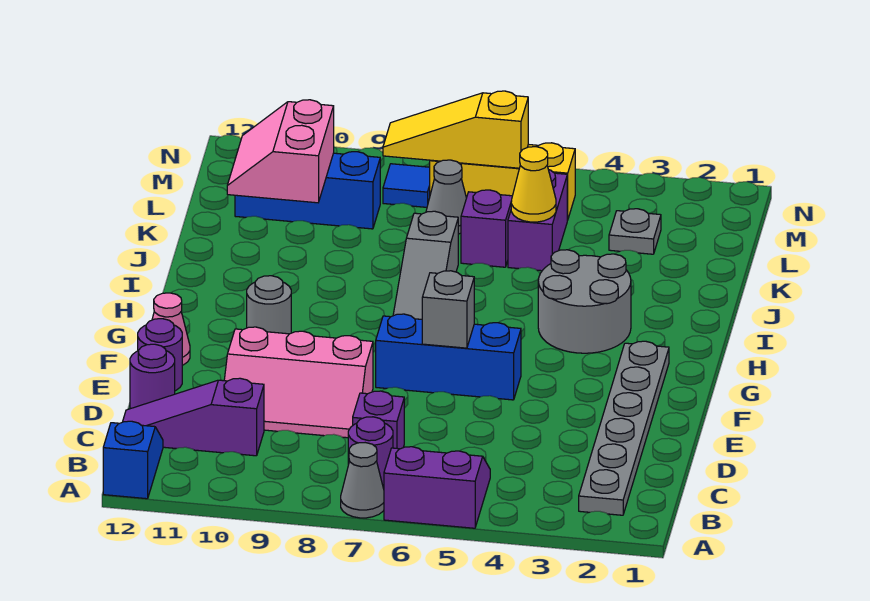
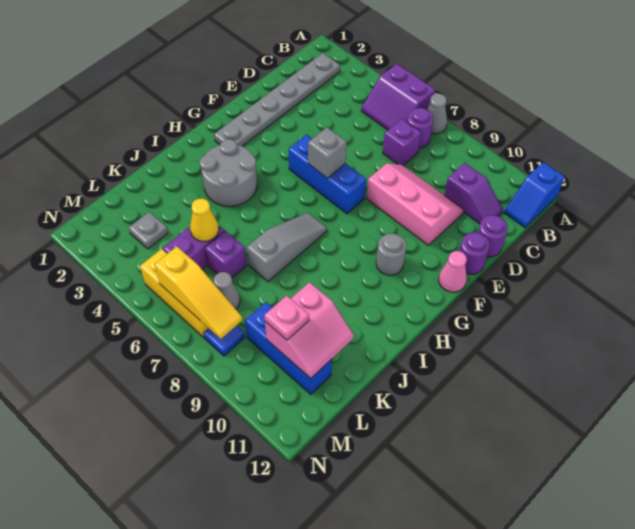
purple 1x3 slope [123,378,264,456] -> purple 1x2 slope [444,163,503,224]
none -> pink 1x1 plate [264,296,309,340]

